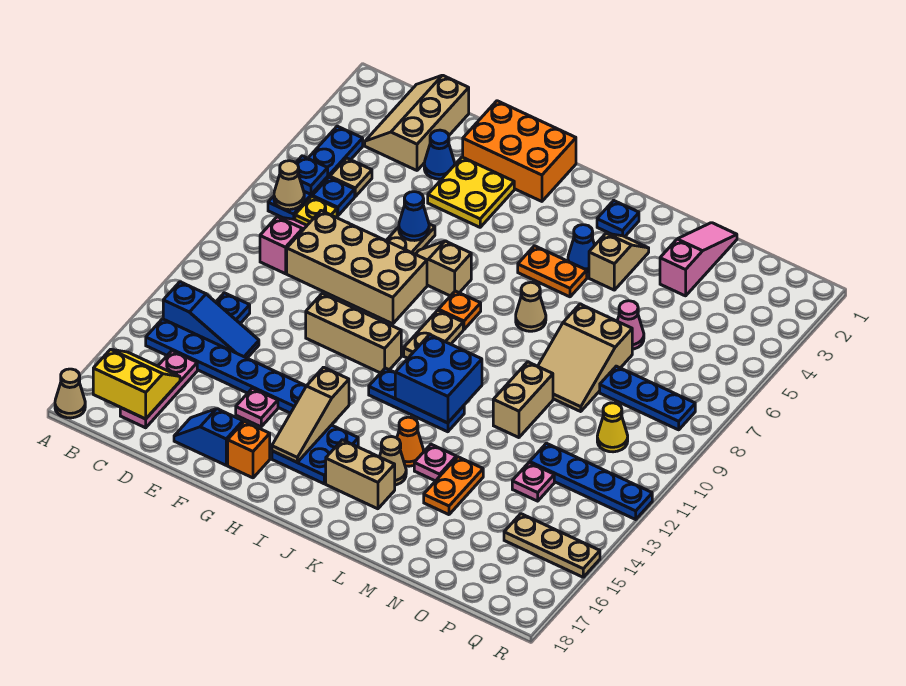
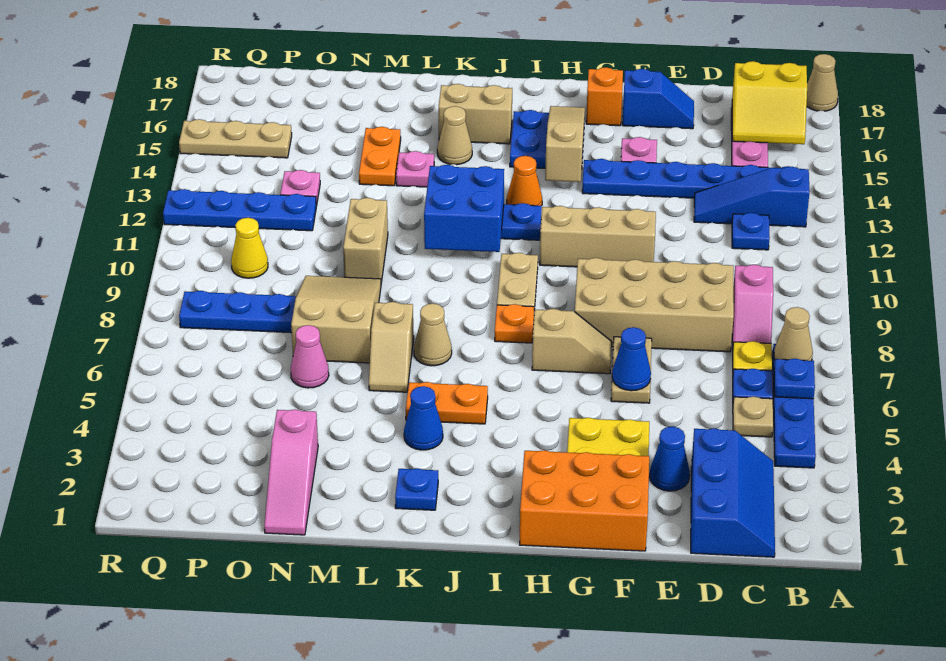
tan 2x3 slope [365,75,469,170] -> blue 2x3 slope [691,428,775,557]
orange 1x1 cone [397,417,424,466] -> orange 1x1 cone moved to [507,156,542,206]
tan 1x2 slope [589,233,649,290] -> tan 1x2 slope moved to [369,302,414,392]

